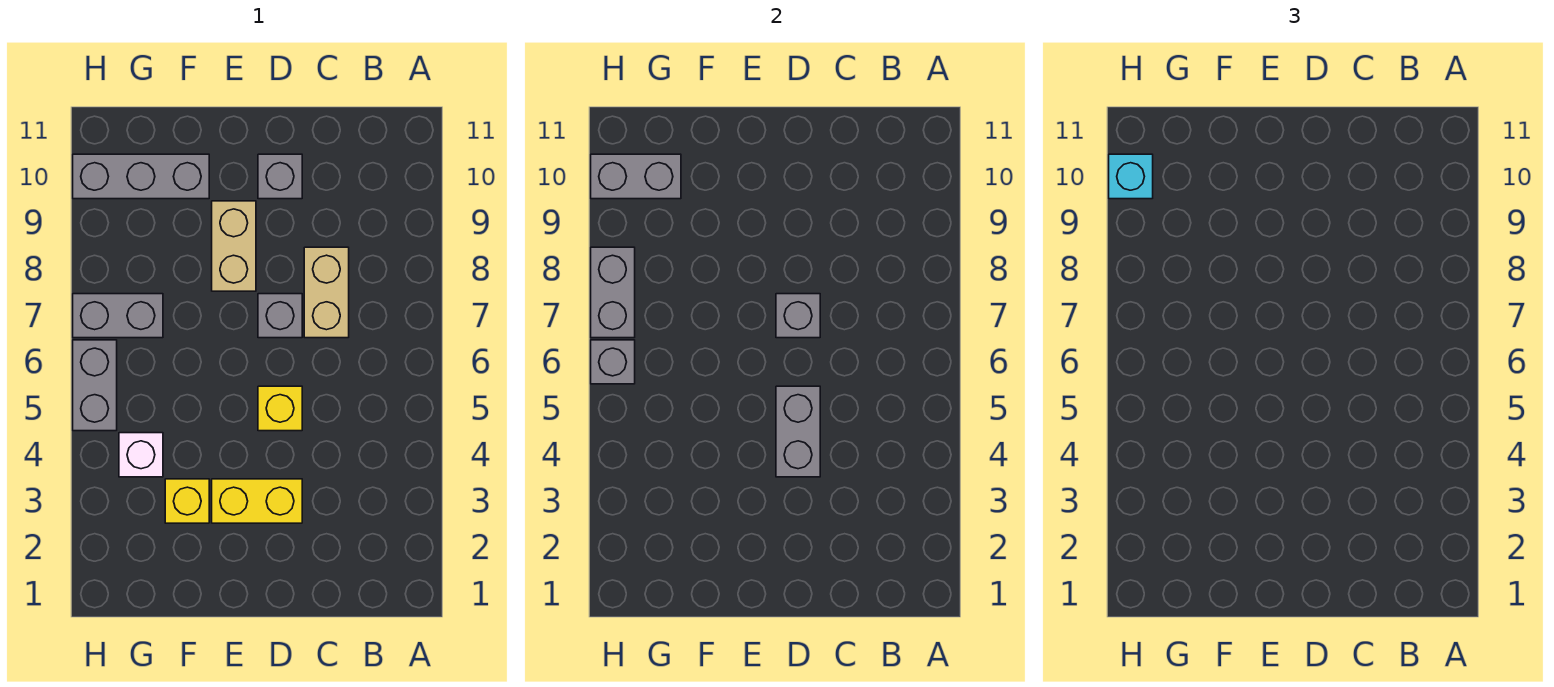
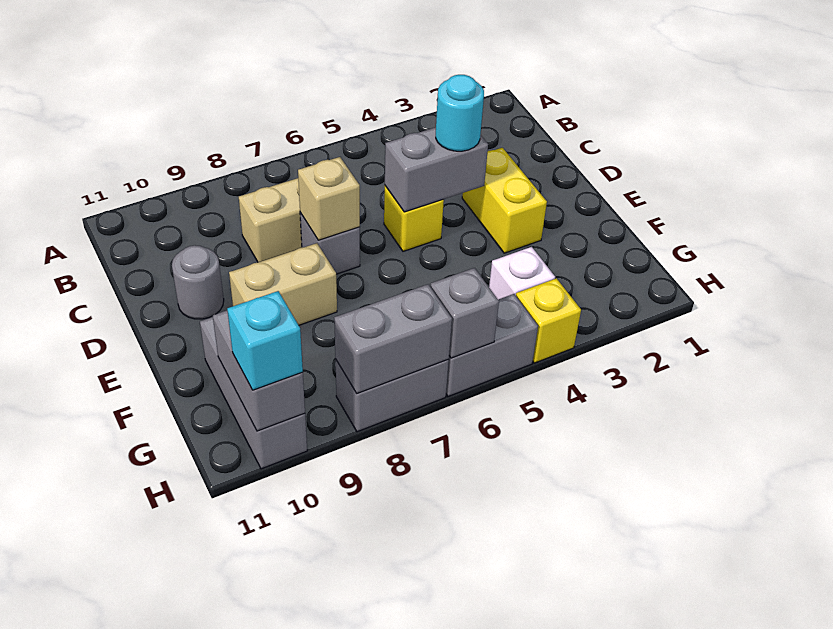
none -> cyan 1x1 round brick [436,75,484,151]
grey 1x1 brick [776,294,820,338] -> tan 1x1 brick [298,157,360,240]
grey 1x1 brick [258,154,302,199] -> grey 1x1 round brick [172,245,224,319]
yellow 1x1 brick [165,479,209,523] -> yellow 1x1 brick moved to [516,278,581,363]
grey 1x2 brick [73,294,163,338] -> grey 1x2 brick turned to [335,359,449,432]

